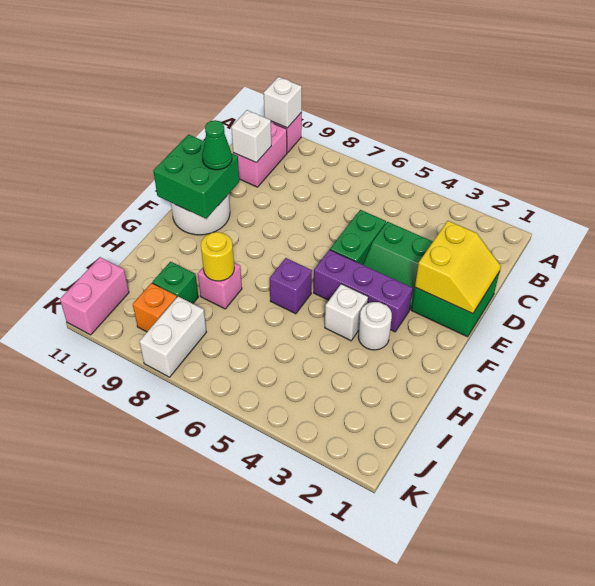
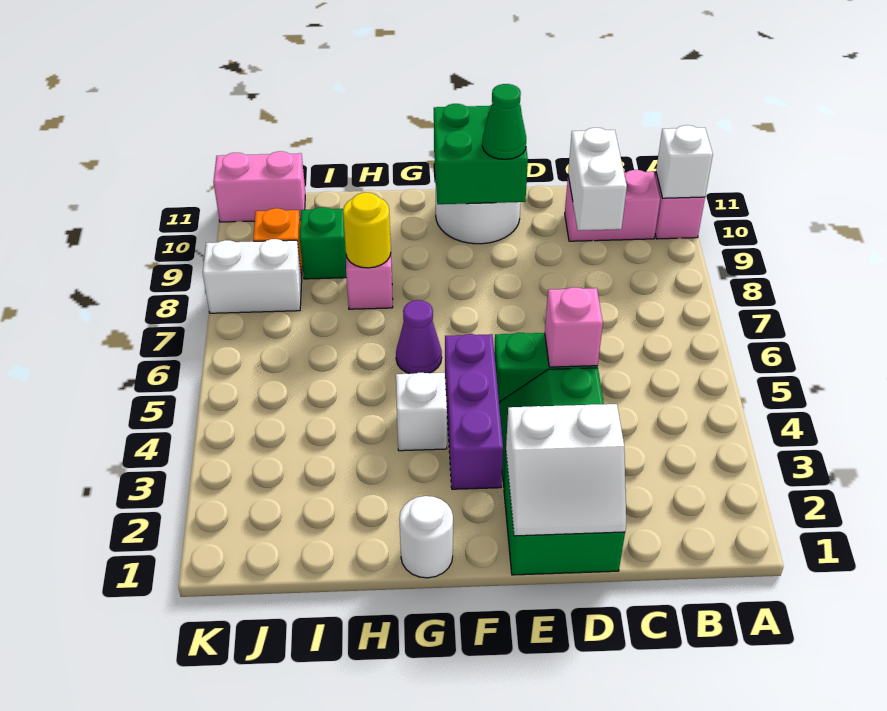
white 1x1 brick [231,110,271,163] -> white 1x2 brick [568,128,627,231]
yellow 2x2 slope [415,221,501,314] -> white 2x2 slope [506,404,626,536]
none -> pink 1x1 brick [545,287,603,367]
white 1x1 round brick [358,302,392,350] -> white 1x1 round brick moved to [399,496,453,578]
purple 1x1 brick [270,258,312,314] -> purple 1x1 cone [396,300,442,374]

